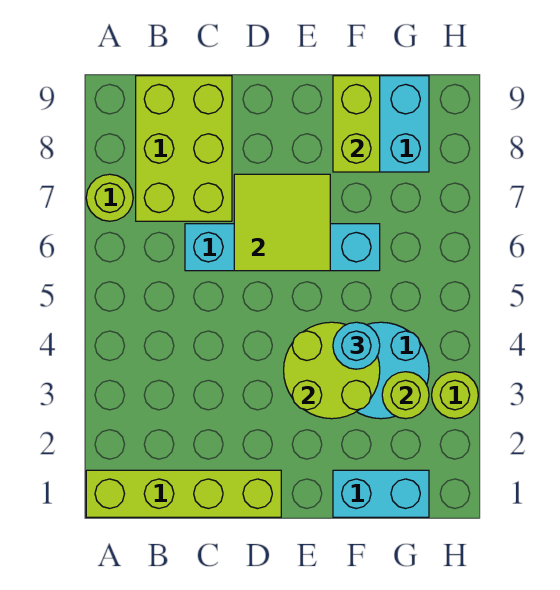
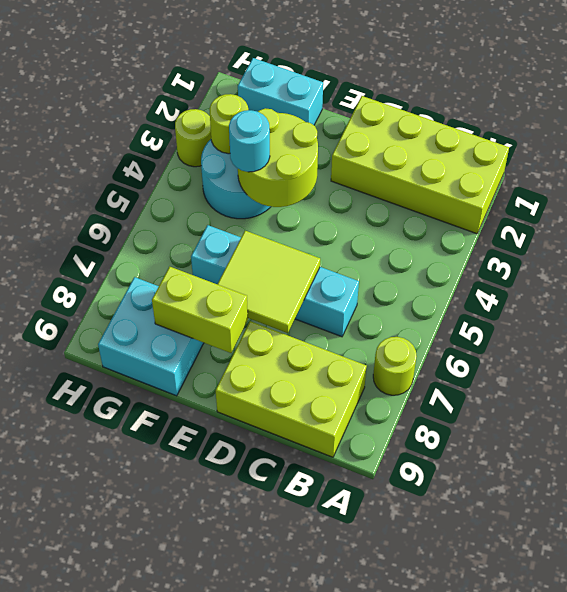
lime 1x4 brick [86,470,281,517] -> lime 2x4 brick [331,96,509,234]
lime 2x3 brick [136,76,232,221] -> lime 2x3 brick turned to [216,321,367,457]
lime 1x2 brick [333,76,380,172] -> lime 1x2 brick turned to [152,267,248,353]

